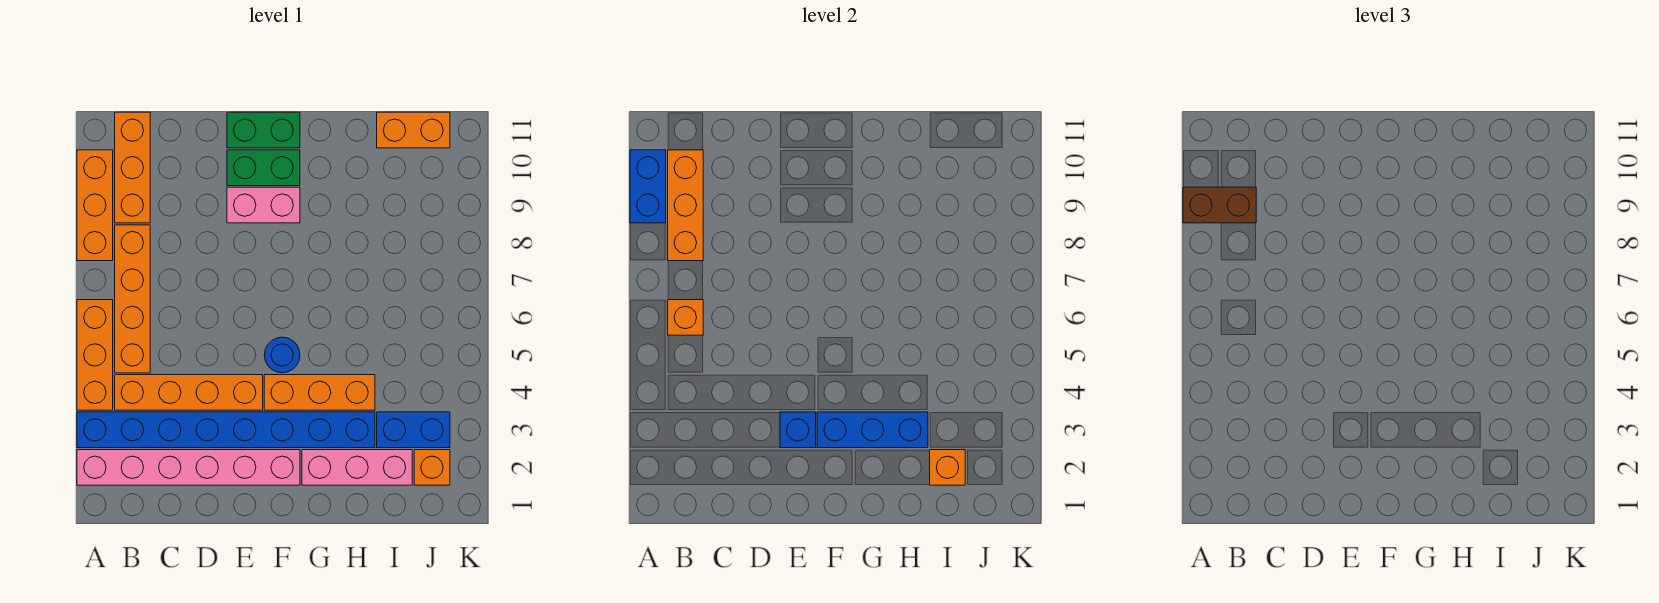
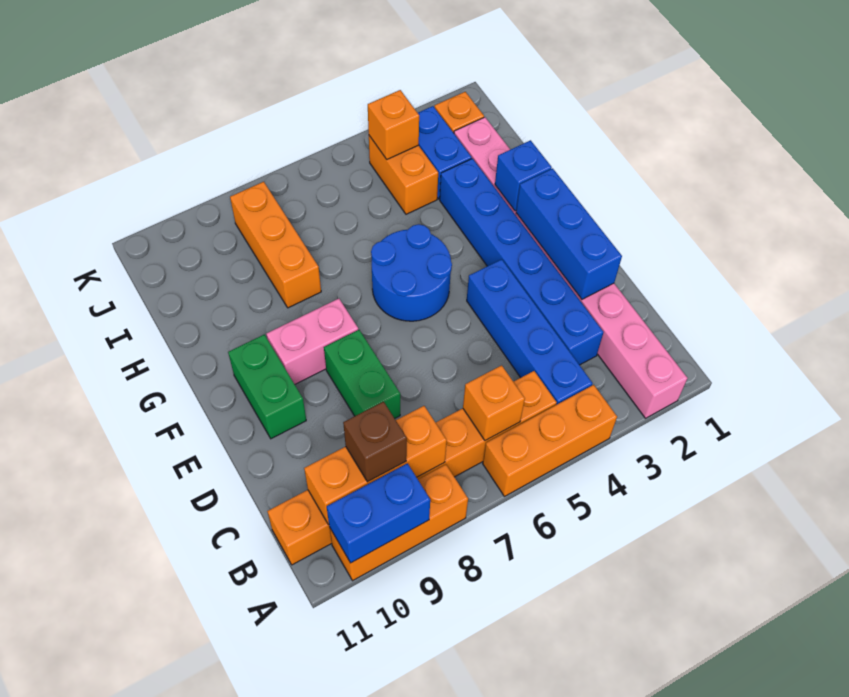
blue 1x8 brick [77,412,375,448] -> blue 1x6 brick [440,159,604,365]
brown 1x2 brick [1183,187,1256,223] -> brown 1x1 brick [343,402,407,482]
orange 1x4 brick [115,375,263,410] -> blue 1x4 brick [467,259,592,405]
blue 1x1 brick [780,412,816,448] -> blue 1x1 brick moved to [495,140,552,211]
pink 1x2 brick [227,187,300,223] -> pink 1x2 brick turned to [266,298,358,384]
green 1x2 brick [227,112,300,148] -> green 1x2 brick moved to [324,330,400,418]
blue 1x3 brick [817,412,928,448] -> blue 1x3 brick moved to [516,168,622,299]
orange 1x3 brick [264,375,375,410] -> orange 1x3 brick moved to [230,182,321,308]
blue 1x1 round brick [264,337,300,373] -> blue 2x2 round brick [371,224,452,321]
orange 1x1 brick [930,450,965,485] -> orange 1x1 brick moved to [368,90,419,159]
orange 1x2 brick [377,112,450,148] -> orange 1x2 brick moved to [369,136,438,214]

